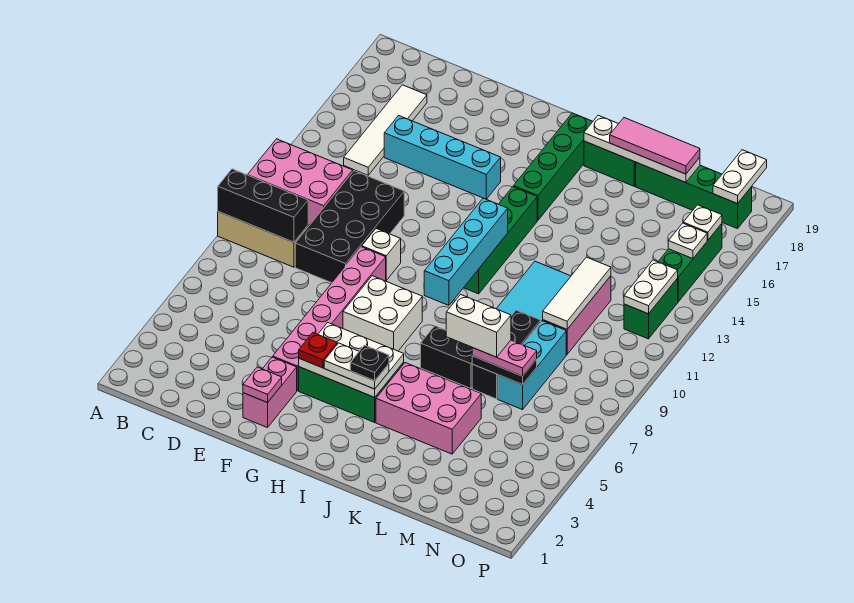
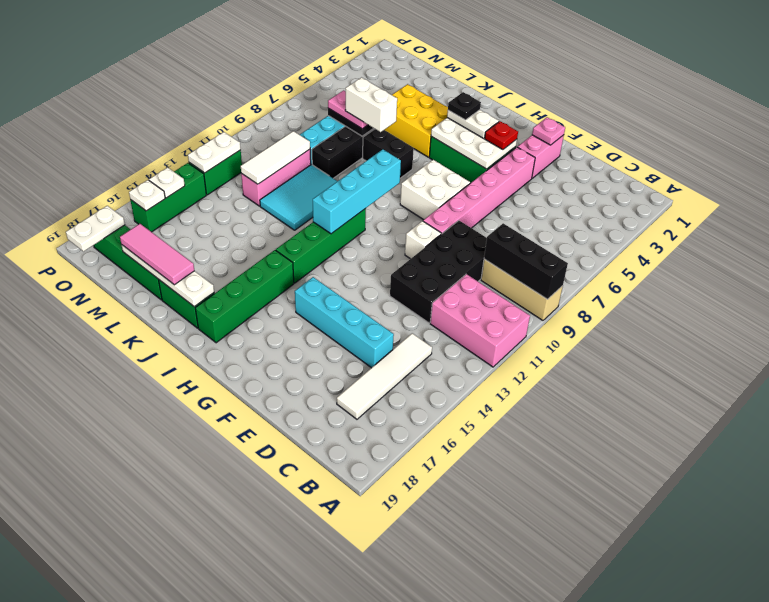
pink 2x3 brick [376,363,481,454] -> yellow 2x3 brick [385,84,448,157]

